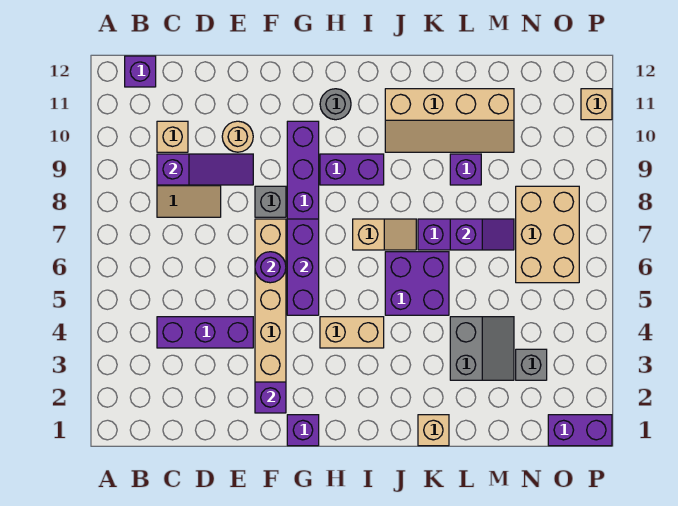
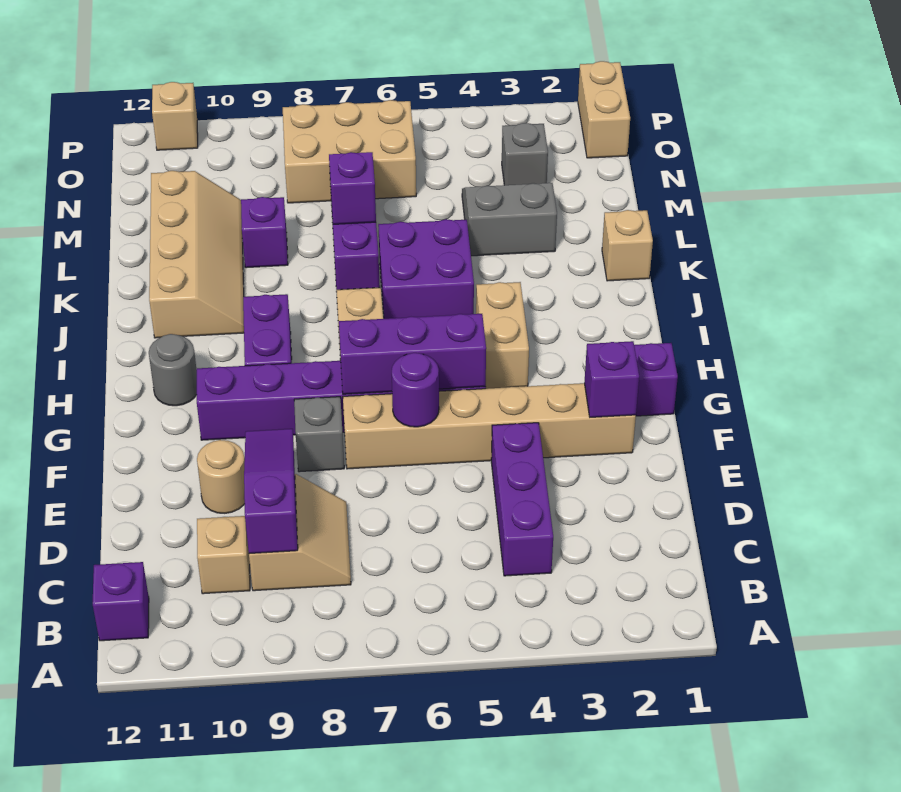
purple 1x2 brick [548,415,612,446] -> tan 1x2 brick [578,61,630,158]

